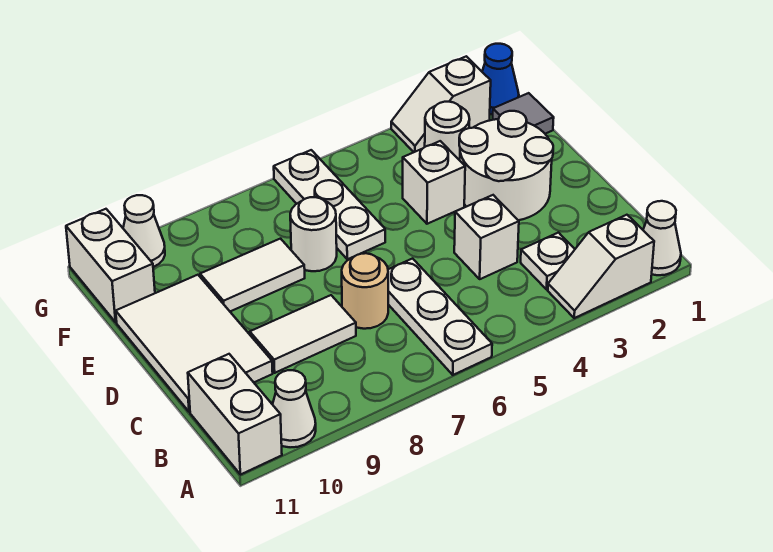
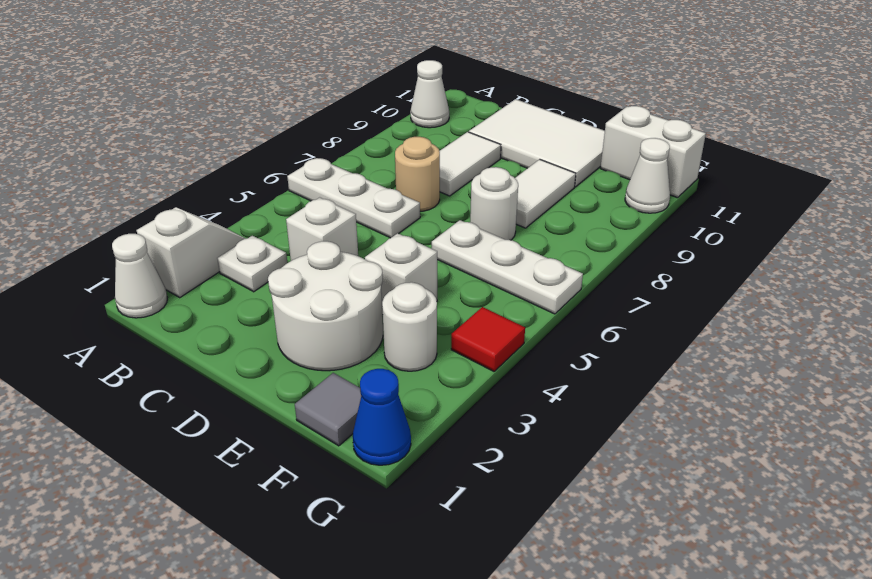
white 1x2 brick [188,354,282,475] -> none
white 1x2 slope [391,56,491,152] -> none
none -> red 1x1 tile [451,307,525,371]

